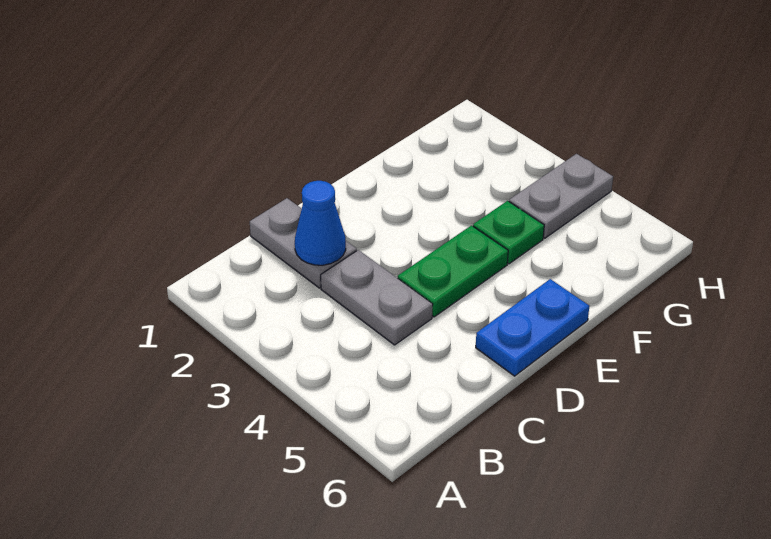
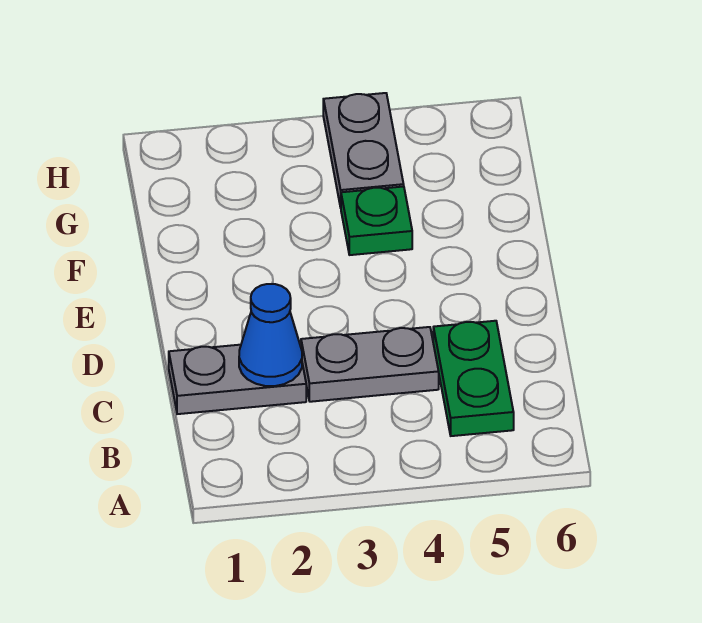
green 1x2 plate [398,225,508,317] -> green 1x2 plate moved to [433,321,514,436]
blue 1x2 plate [476,279,589,376] -> none

